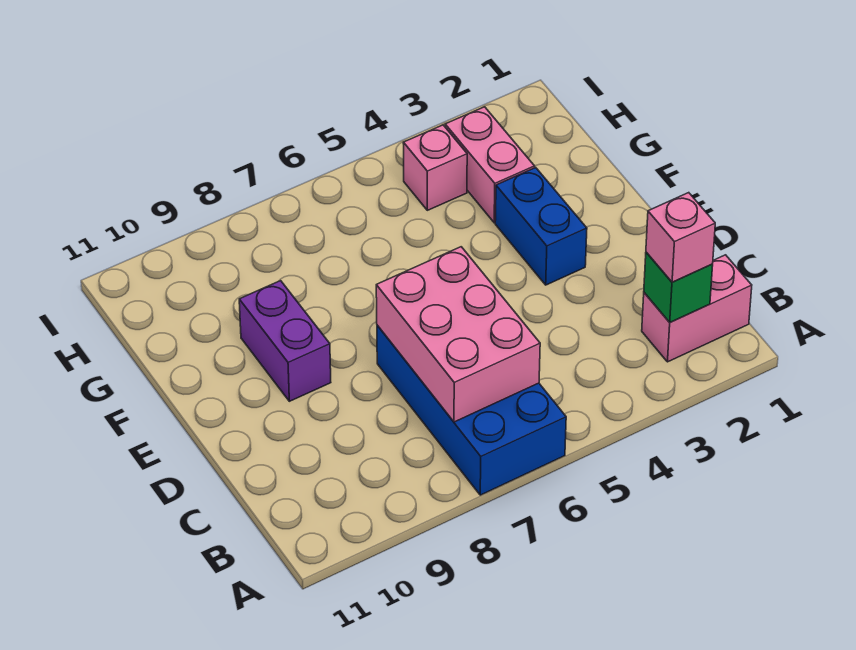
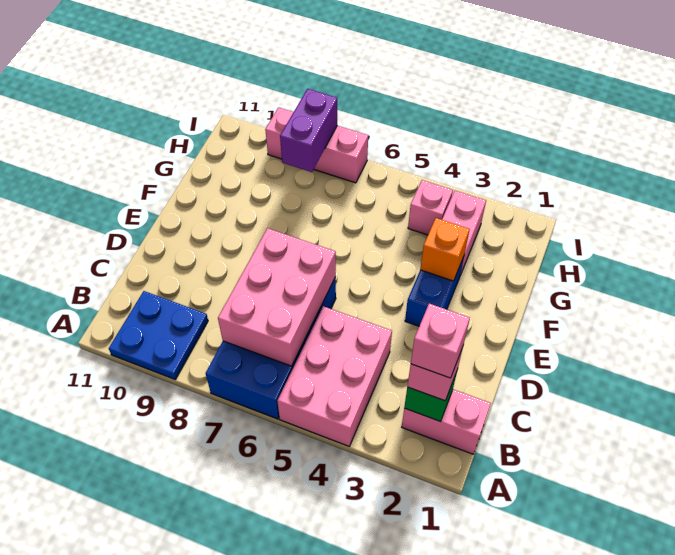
none -> pink 2x3 brick [277,306,392,446]
none -> blue 2x2 plate [109,291,208,379]
none -> pink 1x1 brick [411,304,470,378]
purple 1x2 brick [239,281,331,401] -> purple 1x2 brick moved to [280,89,337,172]
none -> orange 1x1 brick [420,218,470,281]
none -> pink 1x3 brick [265,107,368,183]

